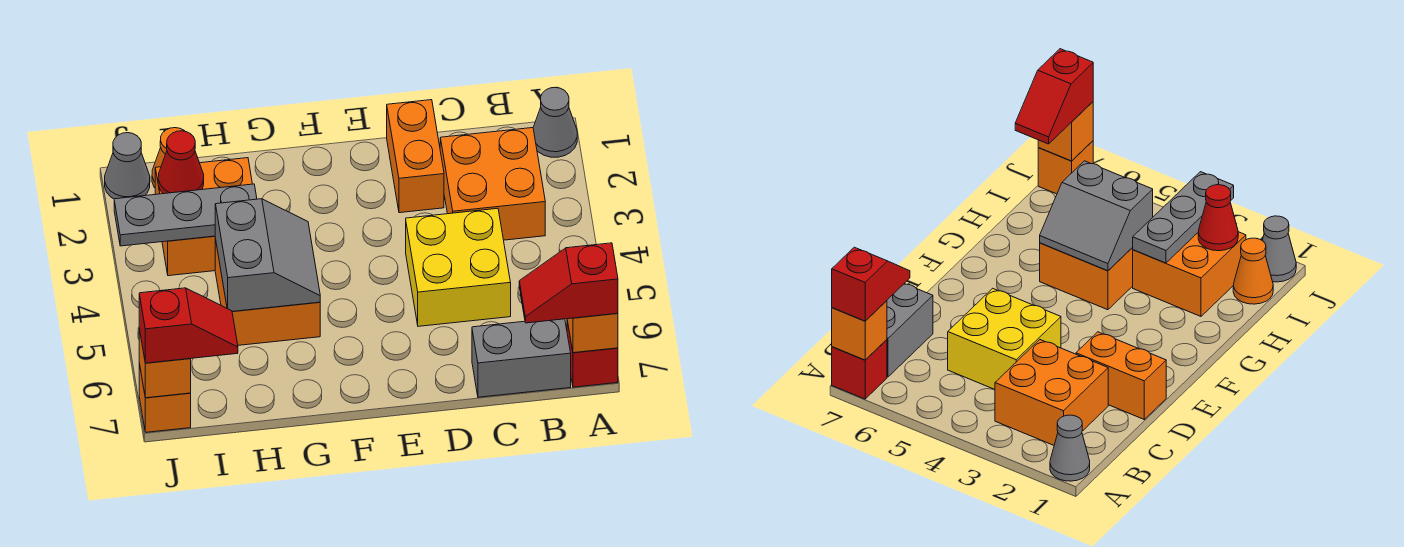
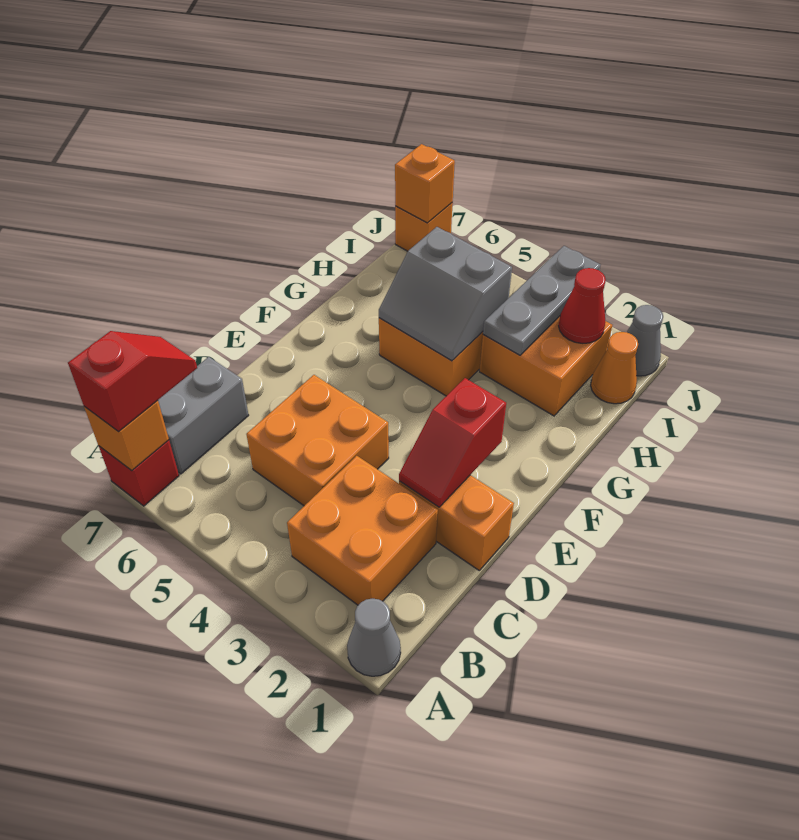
yellow 2x2 brick [406,208,511,326] -> orange 2x2 brick [246,375,389,506]
red 1x2 slope [139,288,238,363] -> red 1x2 slope moved to [399,378,506,507]

